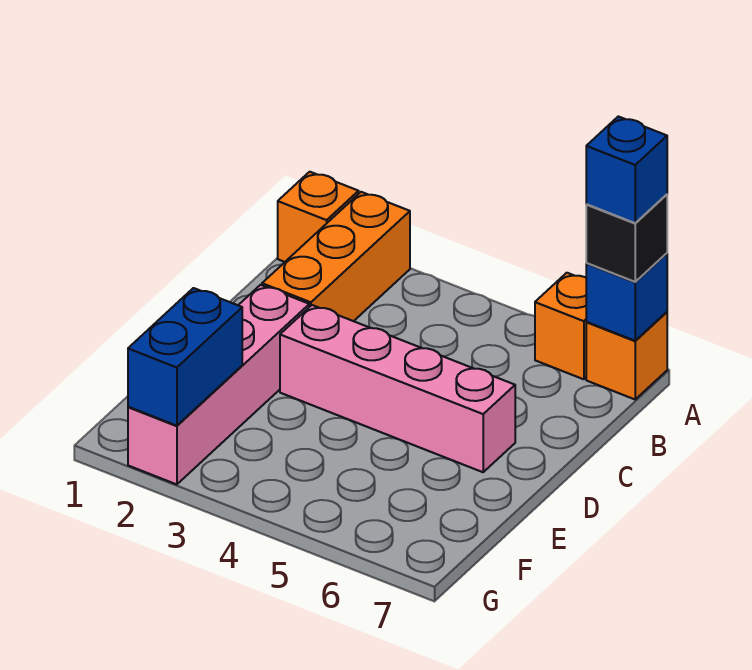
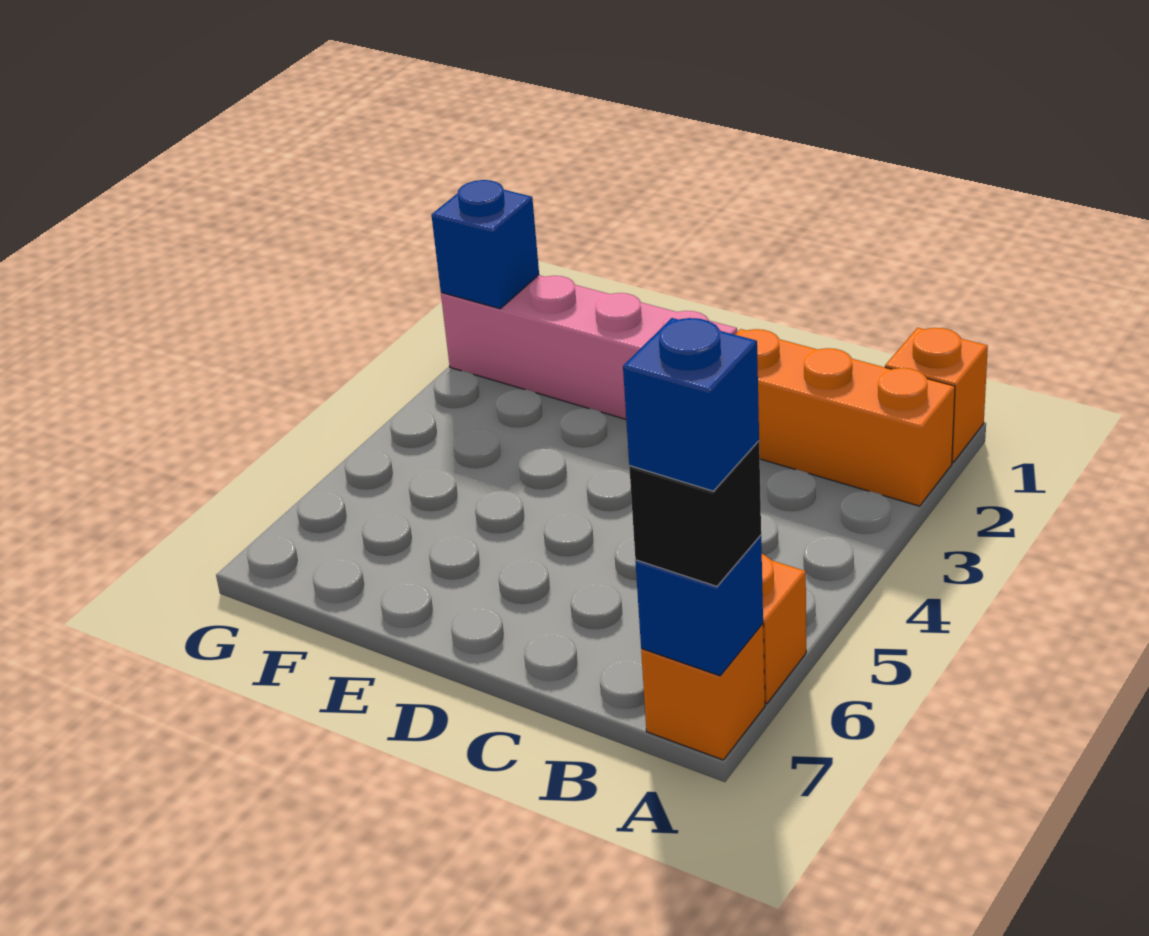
pink 1x4 brick [280,305,515,472] -> none
blue 1x2 brick [128,288,242,426] -> blue 1x1 brick [432,180,539,309]

